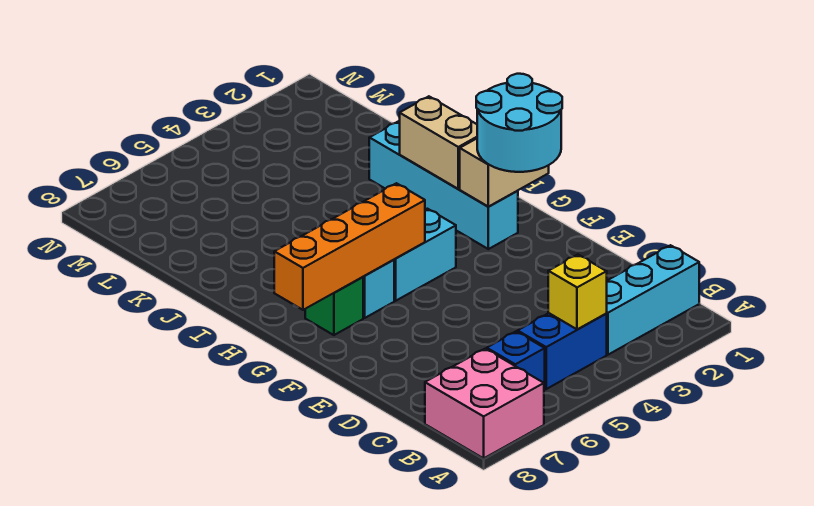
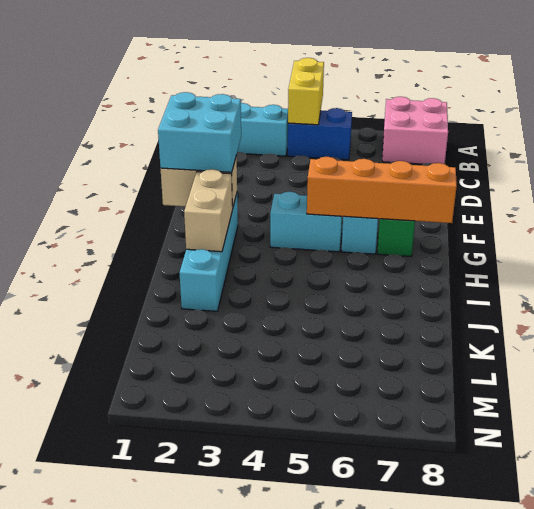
yellow 1x1 brick [548,255,607,329] -> yellow 1x2 brick [288,58,324,125]
blue 1x1 brick [487,332,545,390] -> none
cyan 2x2 round brick [476,74,562,172] -> cyan 2x2 brick [158,92,241,172]

